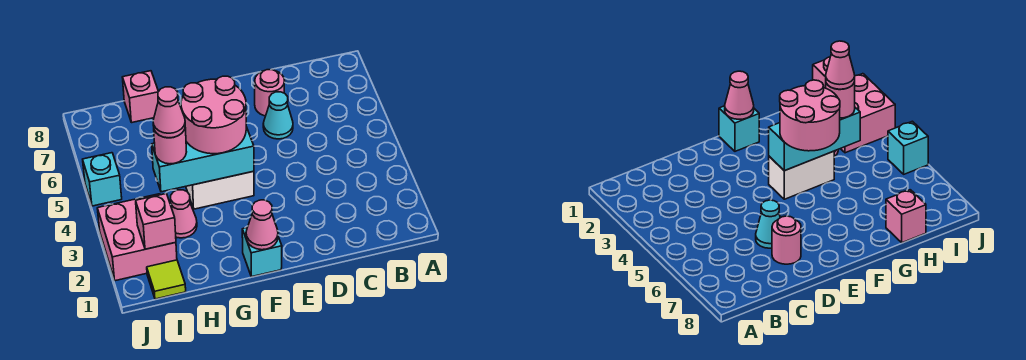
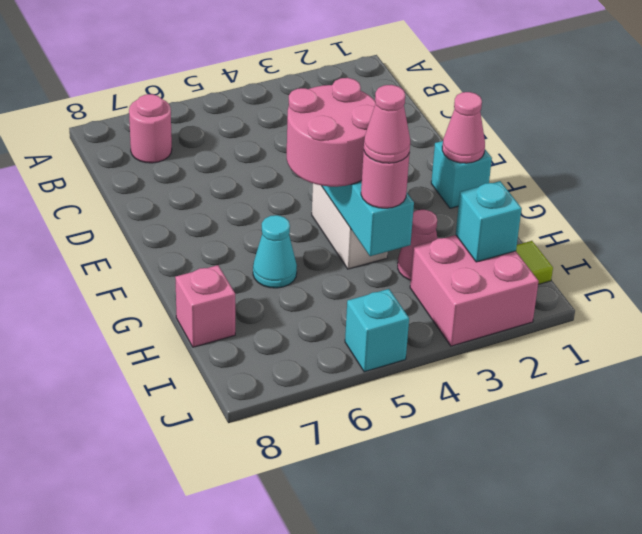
cyan 1x1 cone [263,92,293,139] -> cyan 1x1 cone moved to [253,215,297,288]
pink 1x1 round brick [255,70,285,116] -> pink 1x1 round brick moved to [129,94,172,163]
pink 1x1 brick [136,194,176,249] -> cyan 1x1 brick [456,181,522,262]

